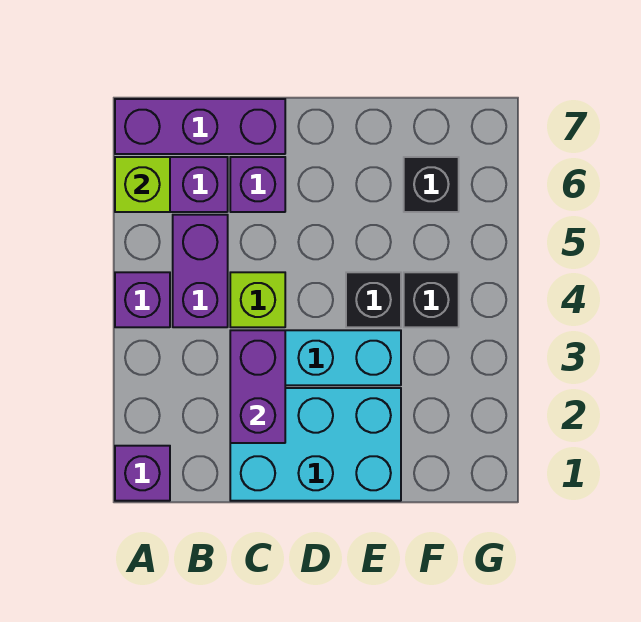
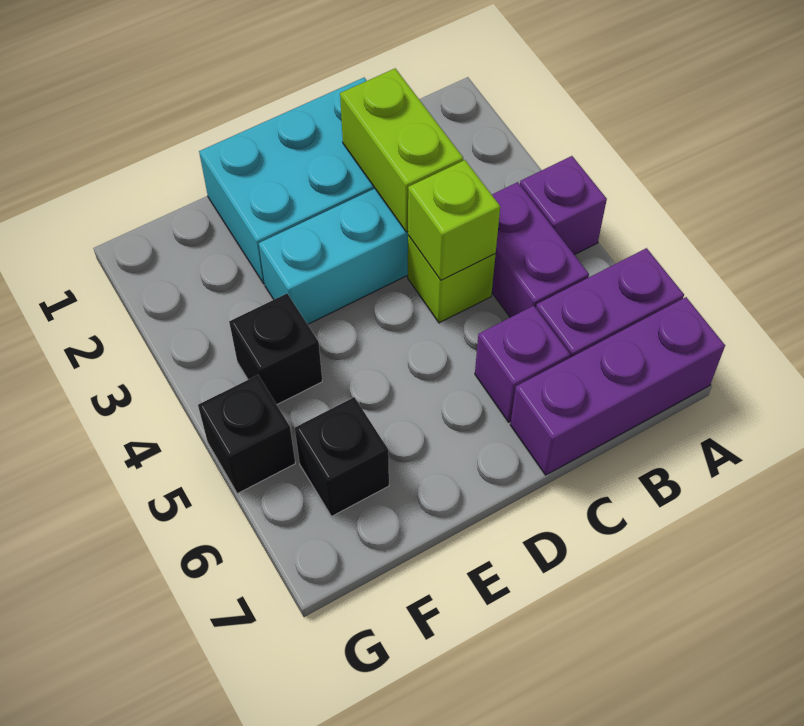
purple 1x1 brick [115,446,170,501] -> none
lime 1x1 brick [115,157,170,212] -> lime 1x1 brick moved to [408,160,500,280]
purple 1x2 brick [230,330,285,443] -> lime 1x2 brick [340,68,463,232]
black 1x1 brick [346,272,401,327] -> black 1x1 brick moved to [198,375,295,494]

